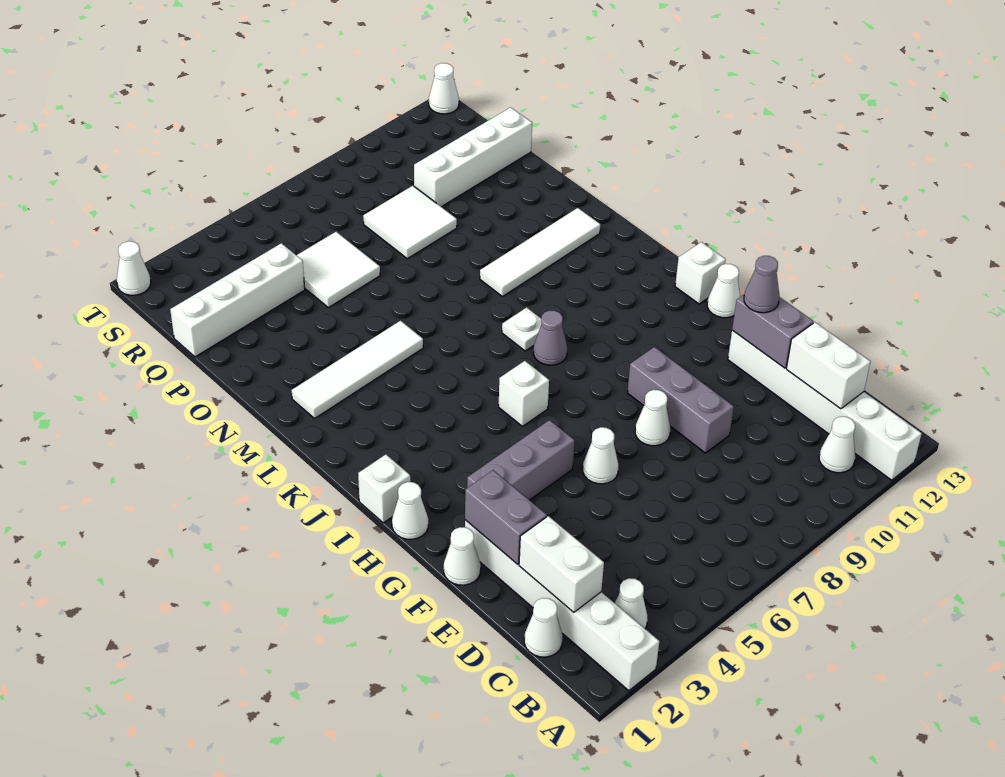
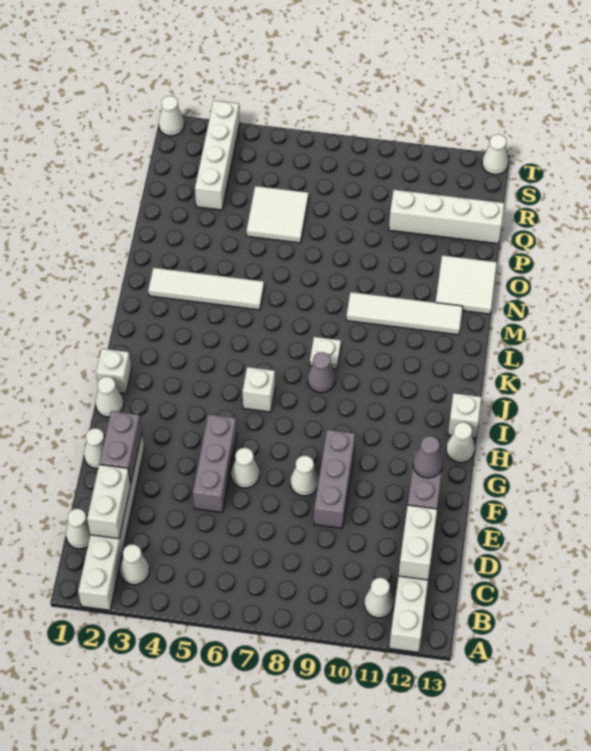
grey 1x3 brick [467,420,575,500] -> grey 1x3 brick turned to [193,414,237,512]
white 2x2 tile [363,186,457,259] -> white 2x2 tile moved to [436,255,497,314]
white 1x4 brick [170,243,305,357] -> white 1x4 brick turned to [195,100,240,210]

